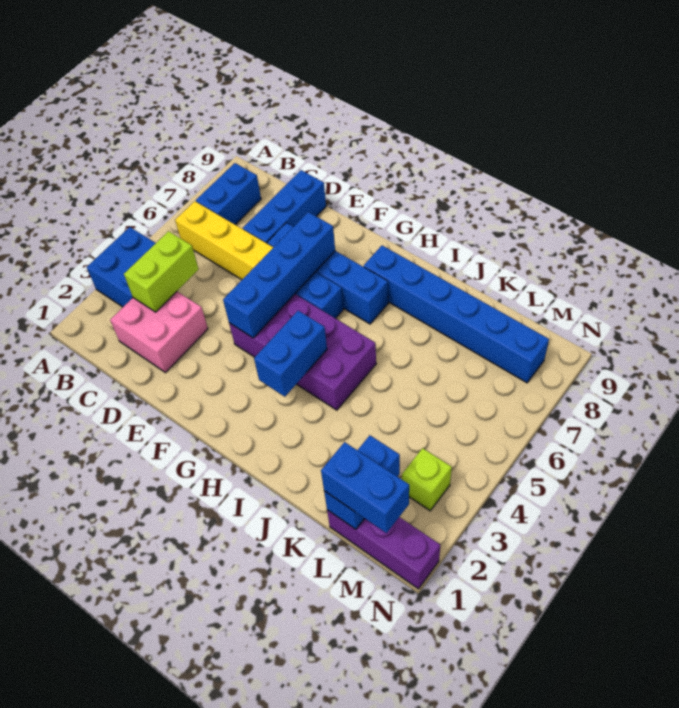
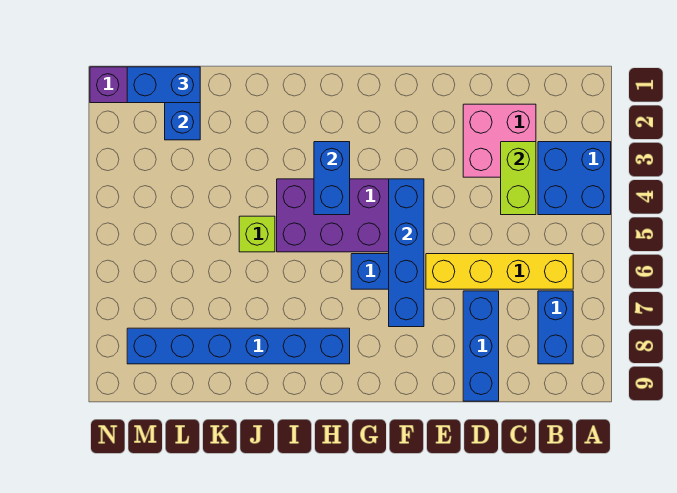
blue 1x4 brick [267,223,388,324] -> none
lime 1x1 brick [402,448,452,511] -> lime 1x1 brick moved to [239,216,275,252]

